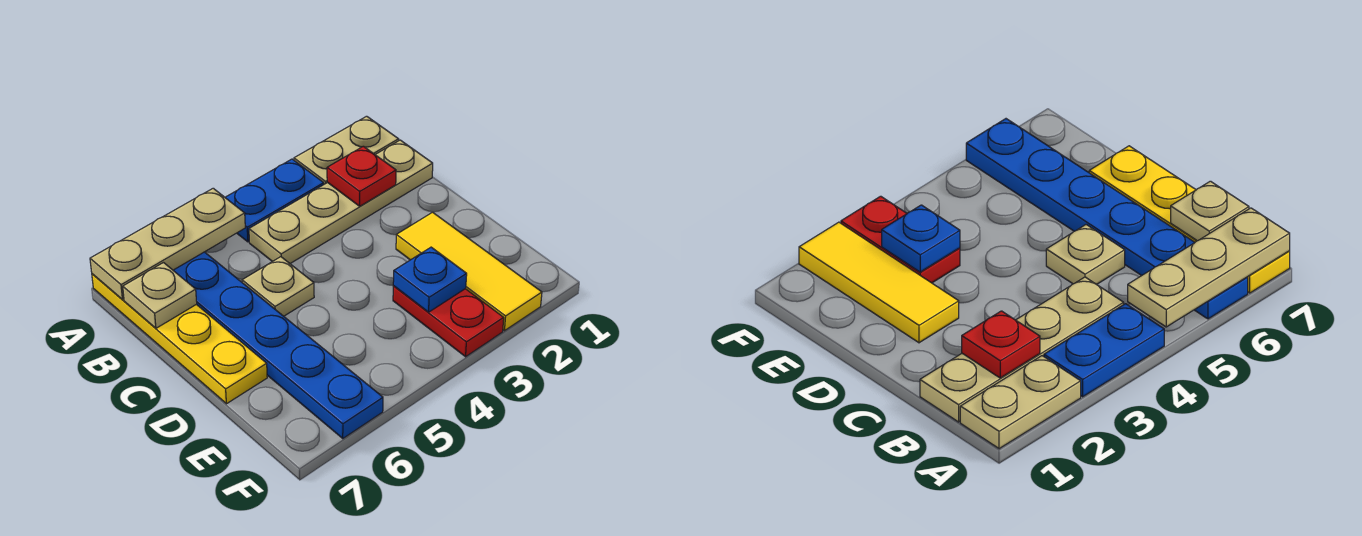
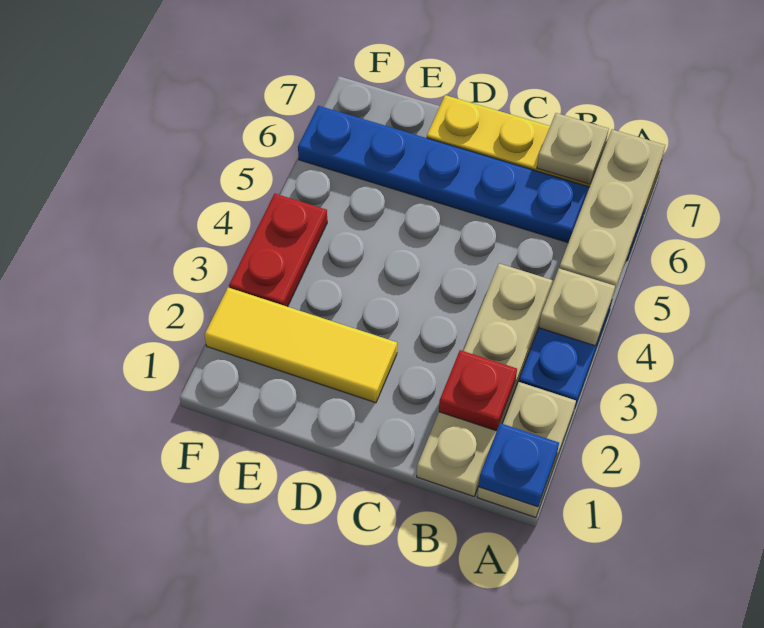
tan 1x1 plate [242,257,314,316] -> tan 1x1 plate moved to [539,268,615,346]
red 1x2 plate [393,286,504,357] -> red 1x2 plate turned to [229,194,327,307]
blue 1x1 plate [393,247,467,312] -> blue 1x1 plate moved to [479,423,559,507]

